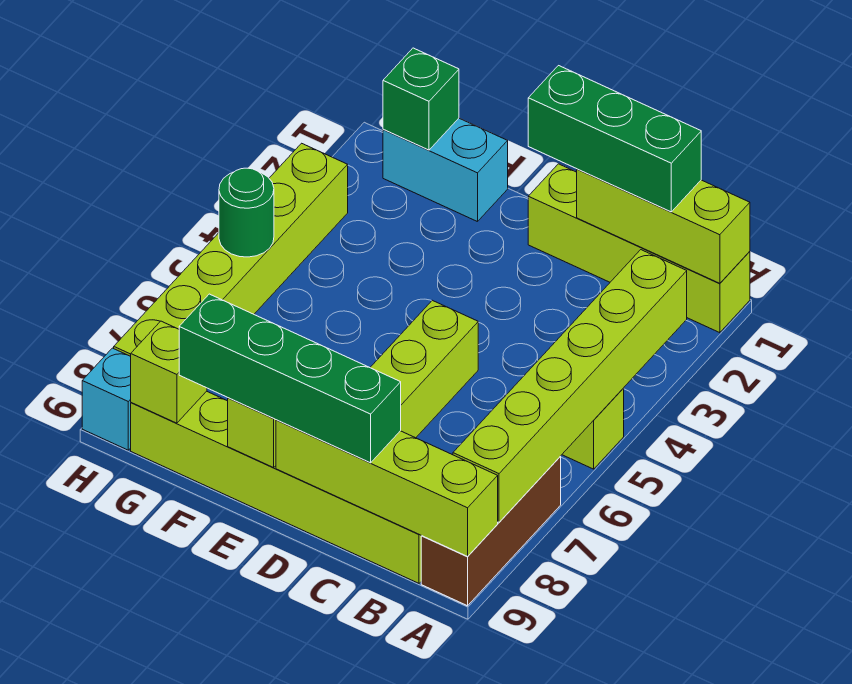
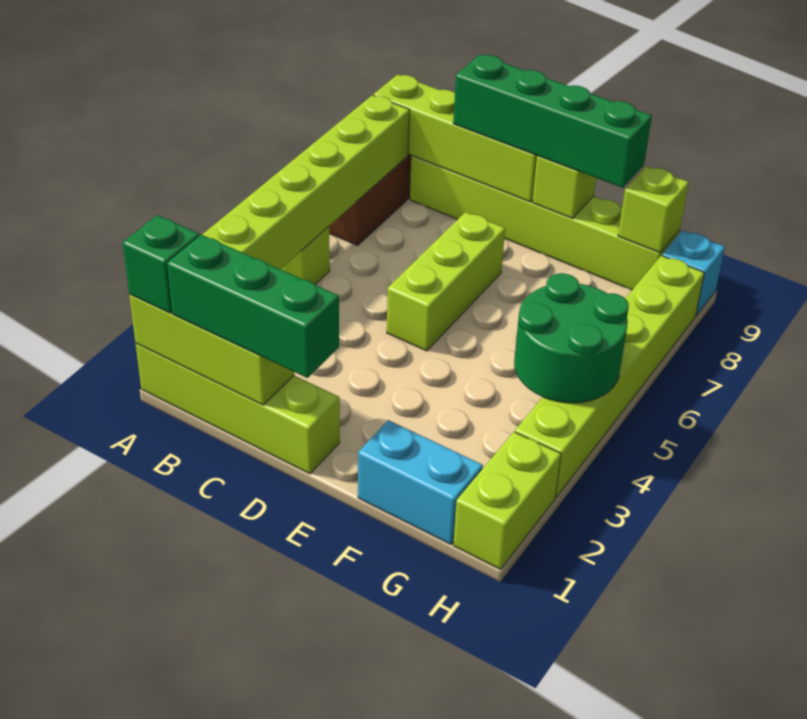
green 1x1 brick [383,48,459,150] -> green 1x1 brick moved to [123,215,199,313]
none -> lime 1x2 brick [453,432,561,569]
green 1x1 round brick [219,168,274,257] -> green 2x2 round brick [514,273,629,403]

